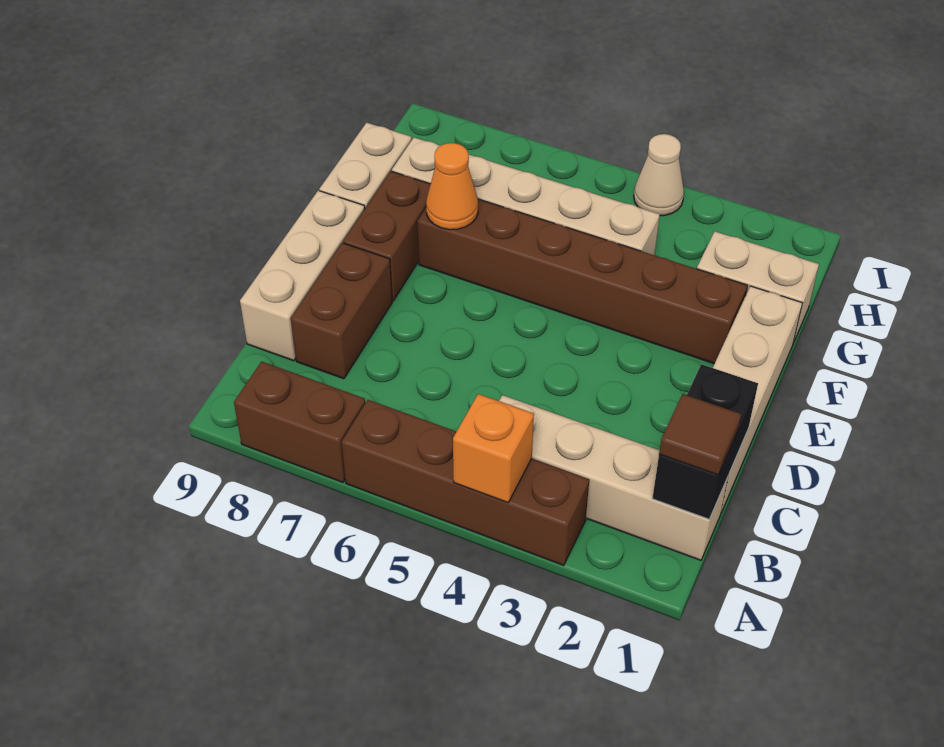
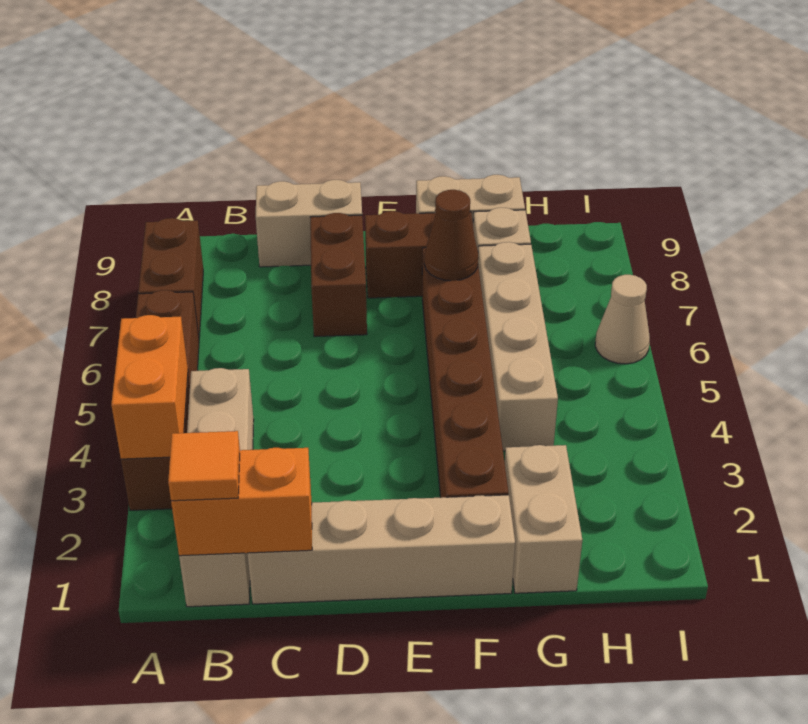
orange 1x1 brick [453,394,534,503] -> orange 1x2 brick [111,315,188,459]
black 1x2 brick [652,364,758,519] -> orange 1x2 brick [171,448,312,556]
brown 1x1 tile [659,394,741,475] -> orange 1x1 tile [168,431,240,501]
brown 1x2 brick [291,243,392,379] -> brown 1x2 brick turned to [310,213,367,337]
tan 1x3 brick [240,190,365,361] -> tan 1x2 brick [256,180,362,267]
orange 1x1 cone [426,143,478,230] -> brown 1x1 cone [424,190,478,281]
tan 1x1 cone [634,134,684,216] -> tan 1x1 cone moved to [595,275,650,364]

